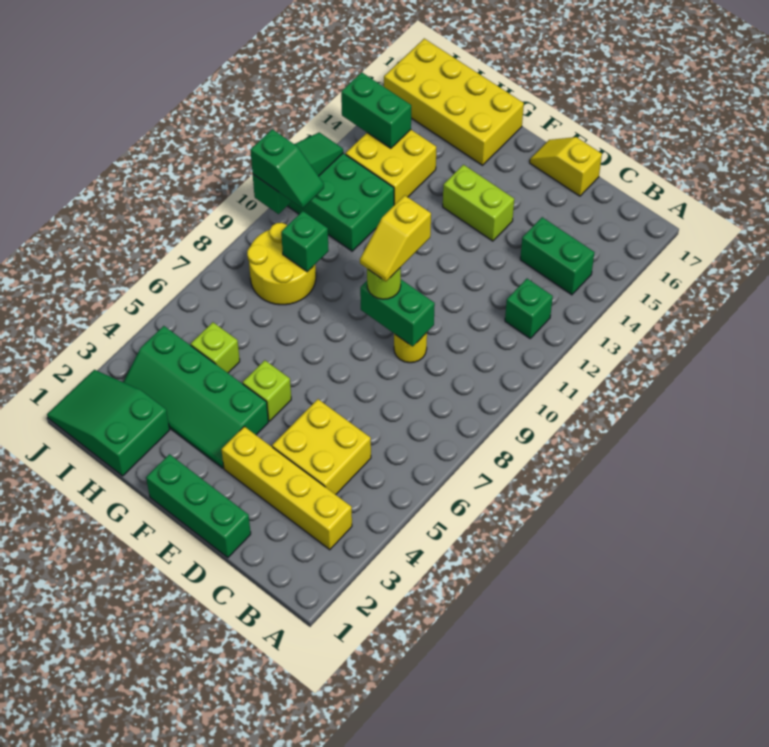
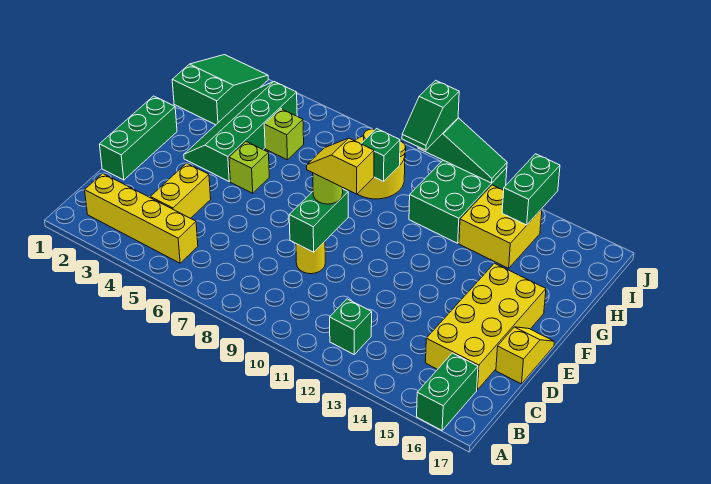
yellow 1x4 brick [221,427,352,550] -> yellow 1x4 brick turned to [85,173,198,263]
green 1x2 brick [520,217,594,295] -> green 1x2 brick moved to [417,353,478,430]
yellow 2x2 brick [272,399,371,495] -> yellow 1x2 brick [150,163,211,218]
lime 1x2 brick [443,165,514,241] -> none
yellow 2x4 brick [384,39,524,165] -> yellow 2x4 brick moved to [426,263,546,390]

